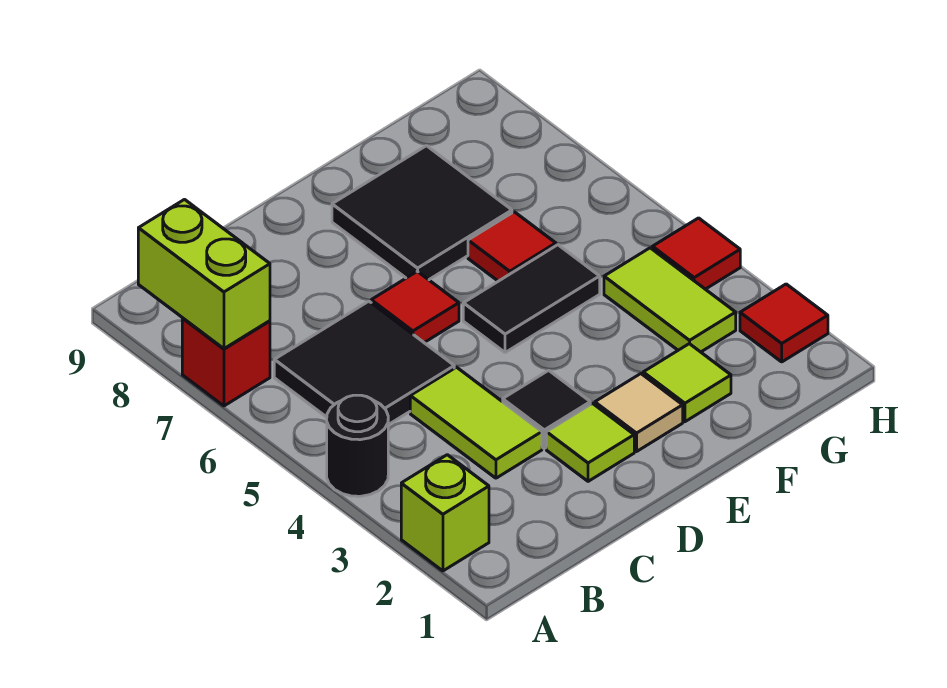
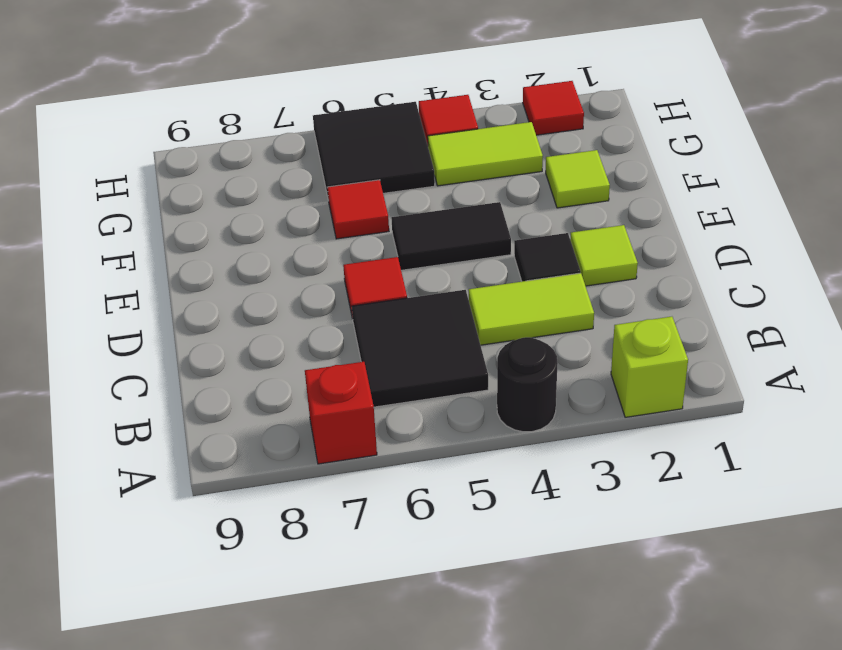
lime 1x2 brick [138,200,270,349] -> none
tan 1x1 tile [595,374,683,451] -> none
black 1x2 tile [463,245,600,353] -> black 1x2 tile turned to [391,202,511,270]
black 2x2 tile [332,146,512,280] -> black 2x2 tile moved to [313,102,435,201]

